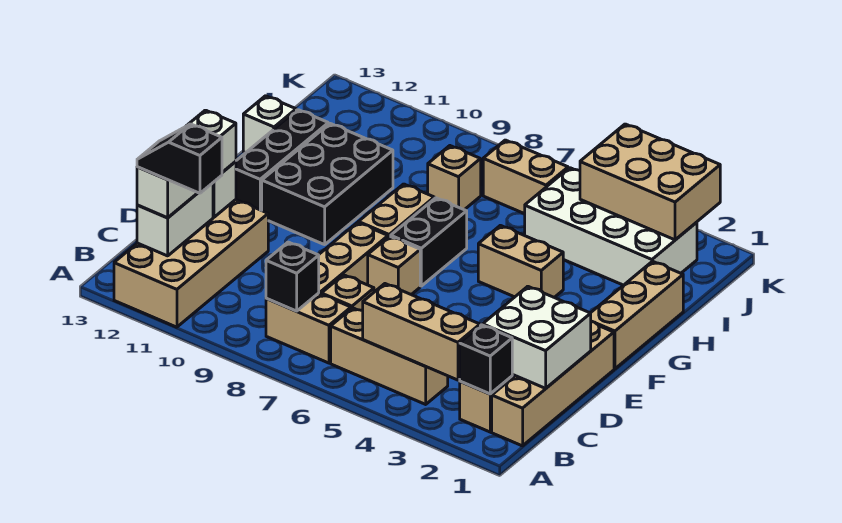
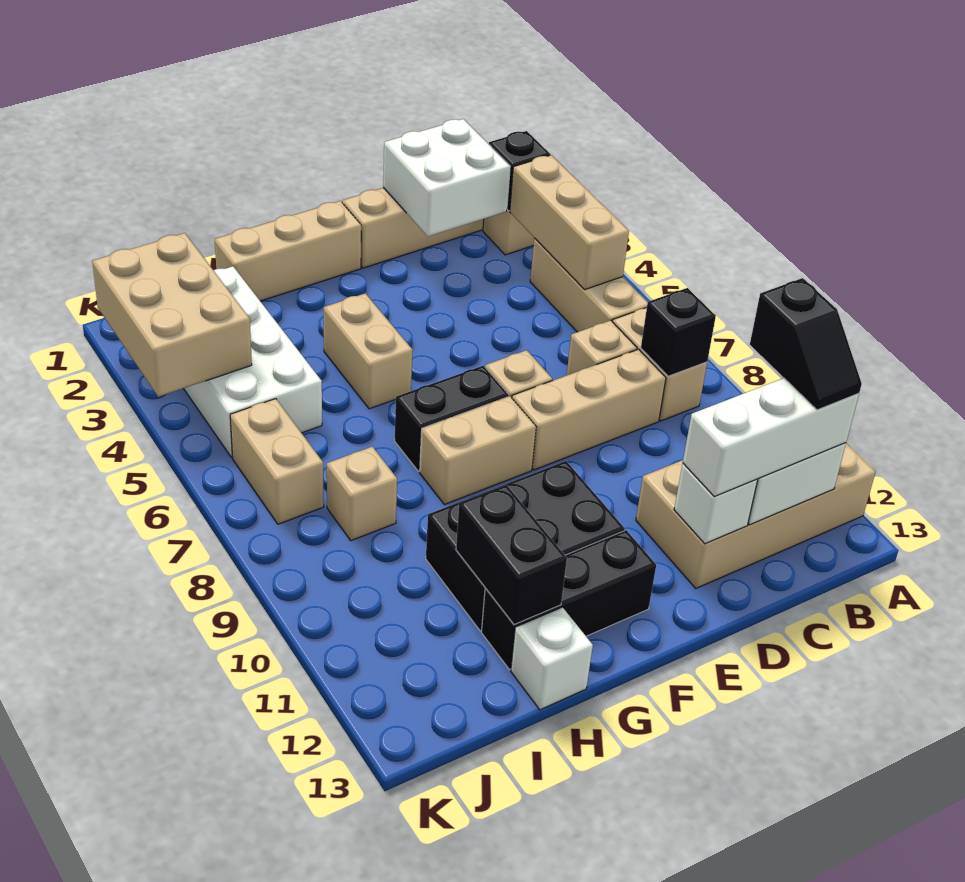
none -> black 1x2 brick [456,485,567,625]

